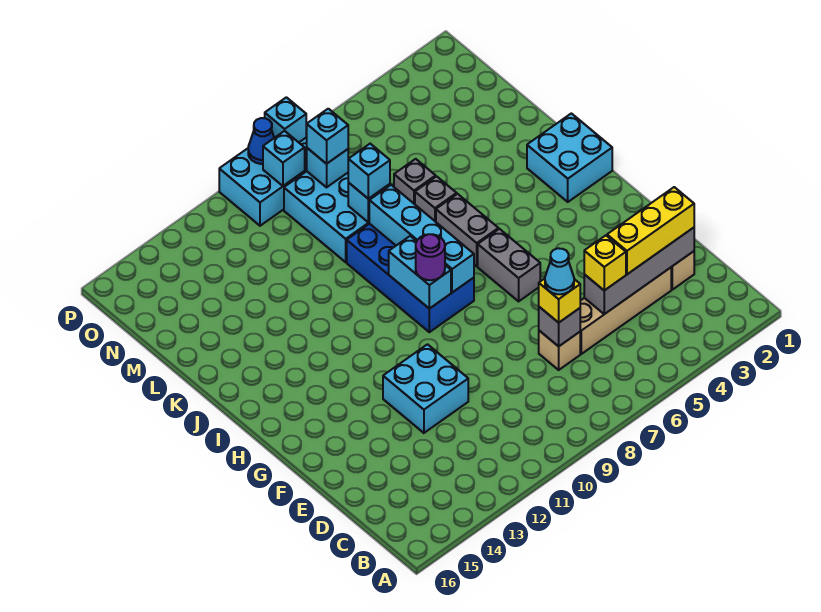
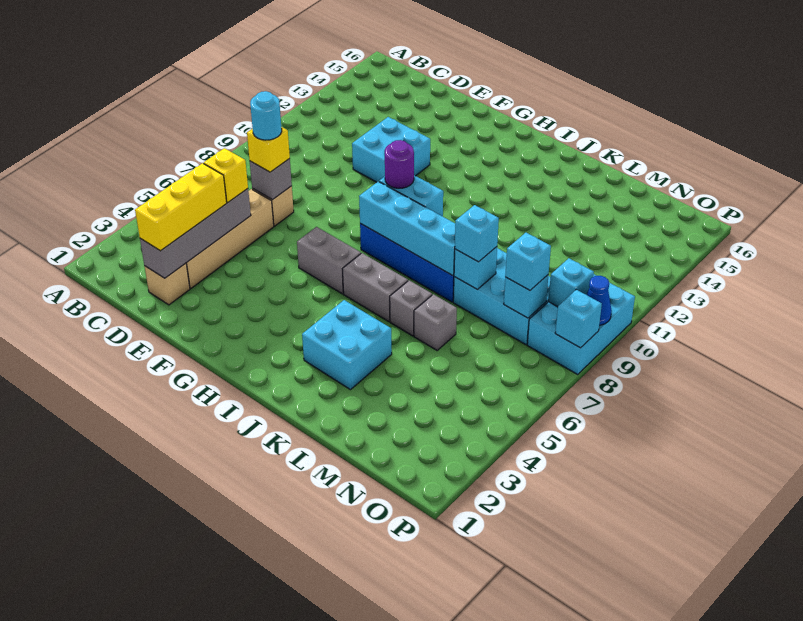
cyan 1x1 cone [545,248,574,294] -> cyan 1x1 round brick [250,91,282,140]
cyan 2x2 brick [527,113,612,202] -> cyan 2x2 brick moved to [302,300,392,390]

